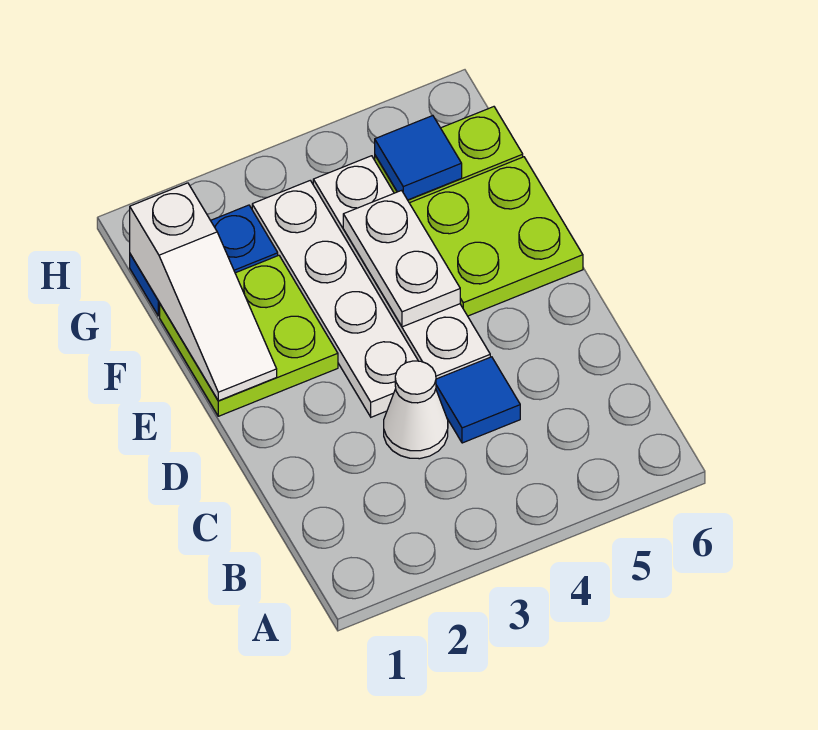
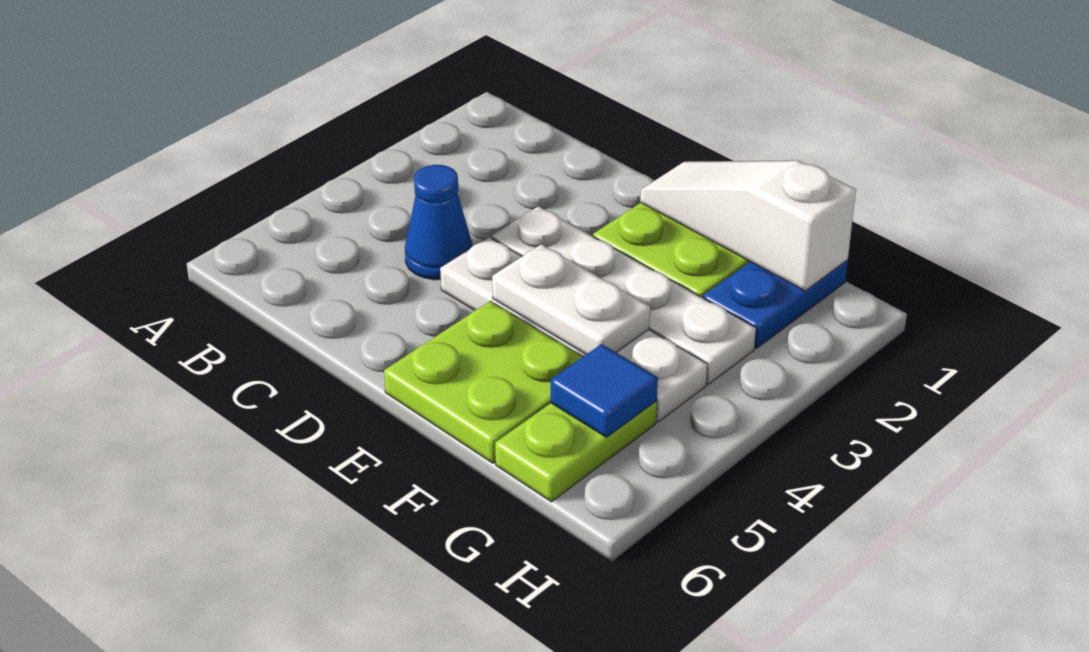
white 1x1 cone [384,361,448,459] -> none
blue 1x1 tile [436,357,520,443] -> blue 1x1 cone [405,165,472,280]

